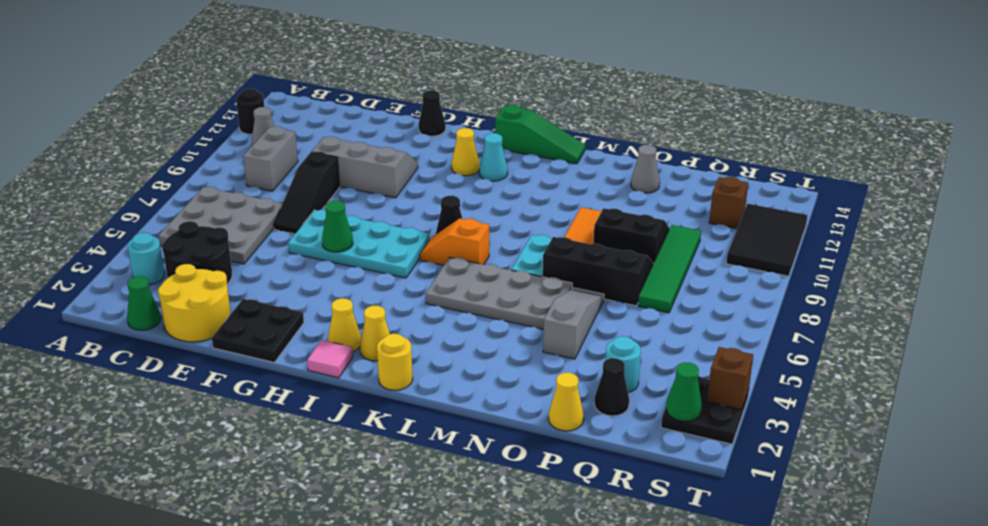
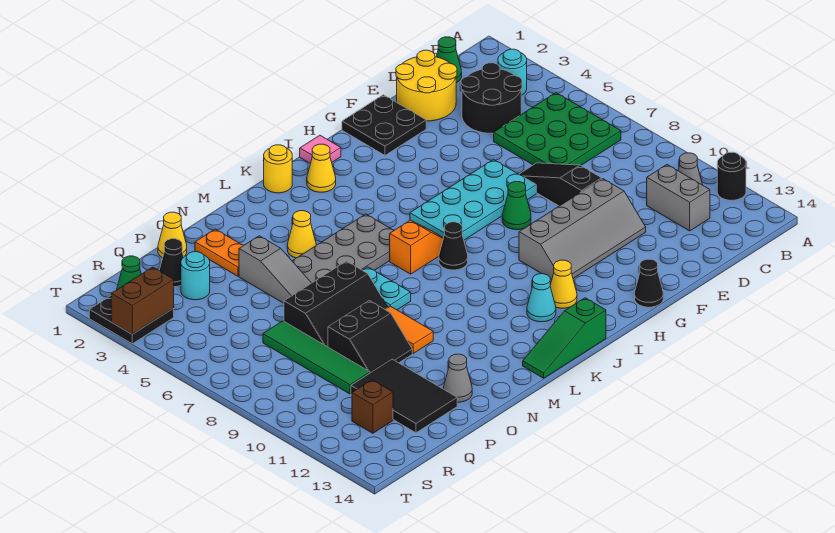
grey 3x3 plate [158,187,283,264] -> green 3x3 plate [494,93,621,165]
grey 1x2 brick [243,126,298,191] -> grey 1x2 brick moved to [647,165,710,231]
grey 2x3 slope [312,137,418,198] -> grey 2x4 slope [519,179,646,279]
green 1x1 cone [322,201,353,252] -> green 1x1 cone moved to [502,182,531,230]
yellow 1x1 cone [328,298,361,352] -> yellow 1x1 cone moved to [287,211,316,258]
none -> orange 1x2 plate [195,229,244,276]
black 2x3 tile [726,204,808,276] -> black 2x3 tile moved to [351,359,457,433]
brown 1x1 brick [707,347,753,409] -> brown 1x2 brick [111,267,174,334]

